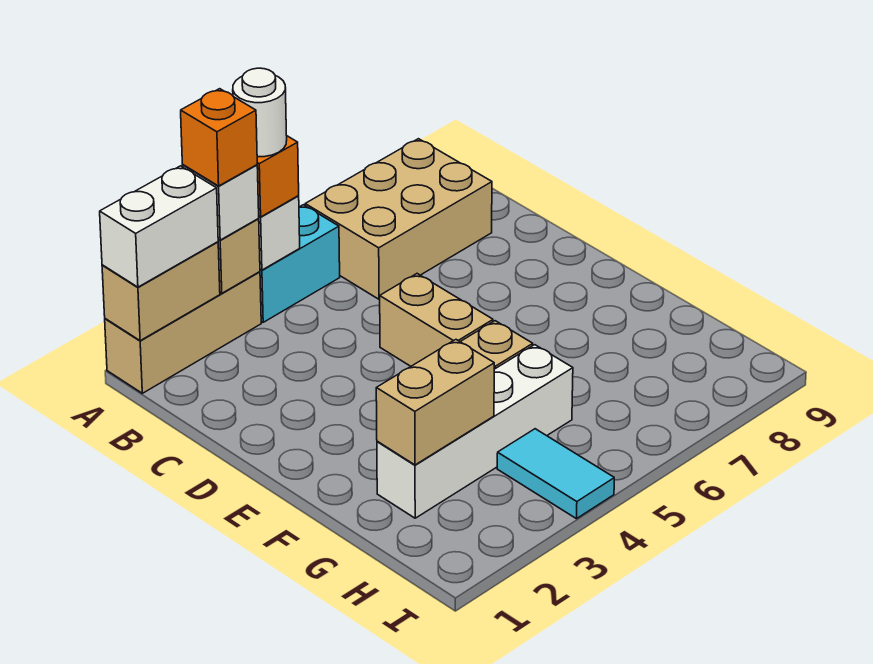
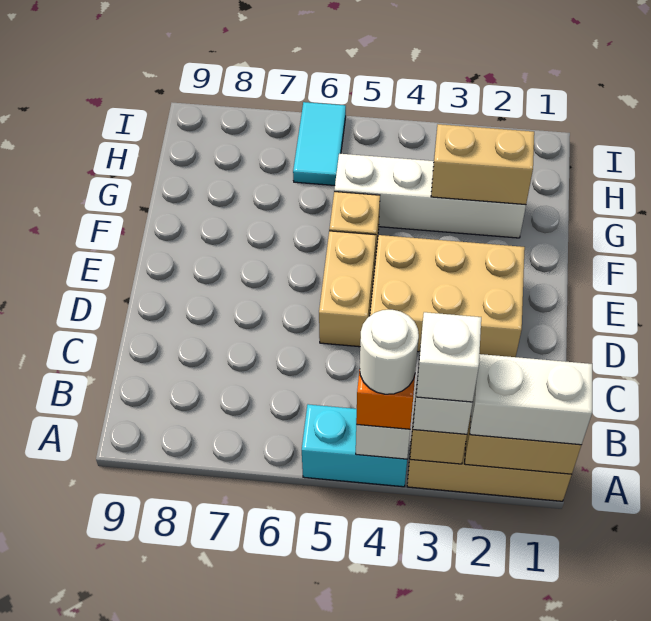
orange 1x1 brick [181,89,257,186] -> white 1x1 brick [416,312,481,402]
tan 2x3 brick [305,139,492,299] -> tan 2x3 brick moved to [370,235,525,357]
cyan 1x2 tile [497,429,614,519] -> cyan 1x2 tile moved to [293,102,346,185]

